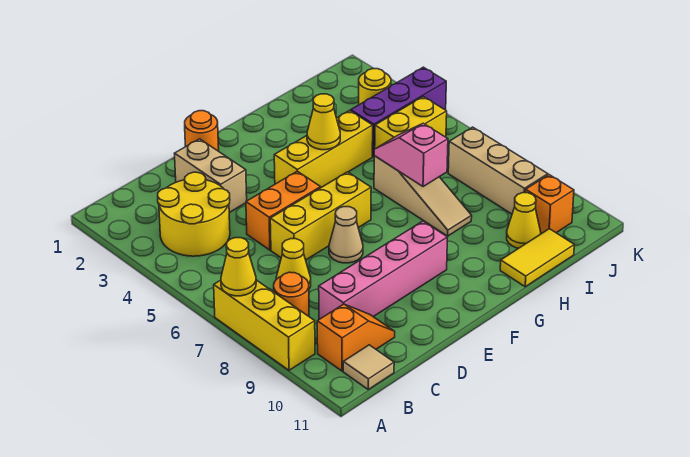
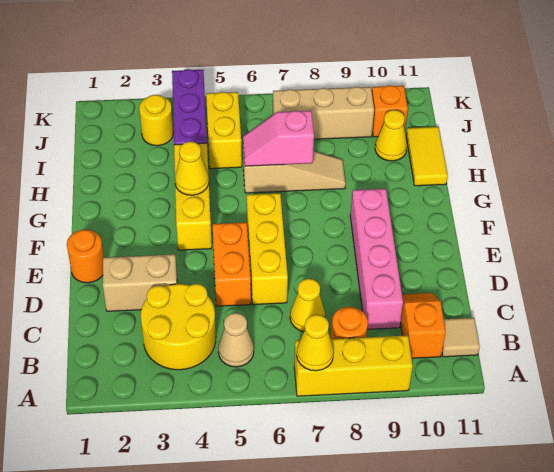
tan 1x1 cone [329,207,363,263] -> tan 1x1 cone moved to [218,313,254,367]

